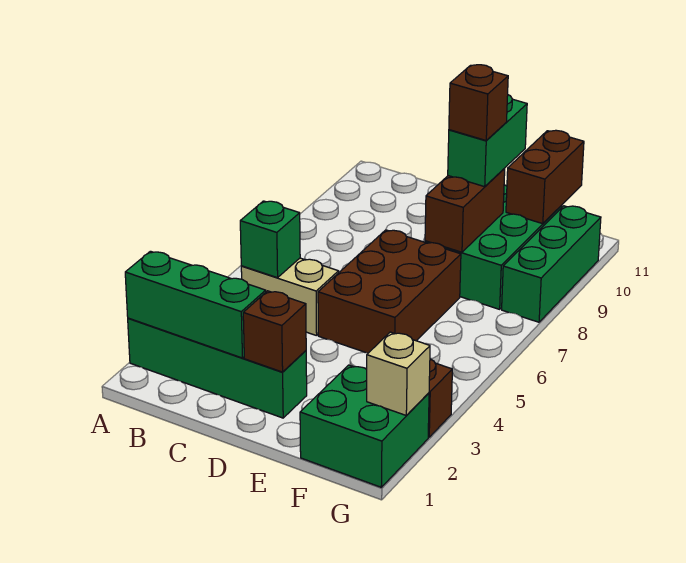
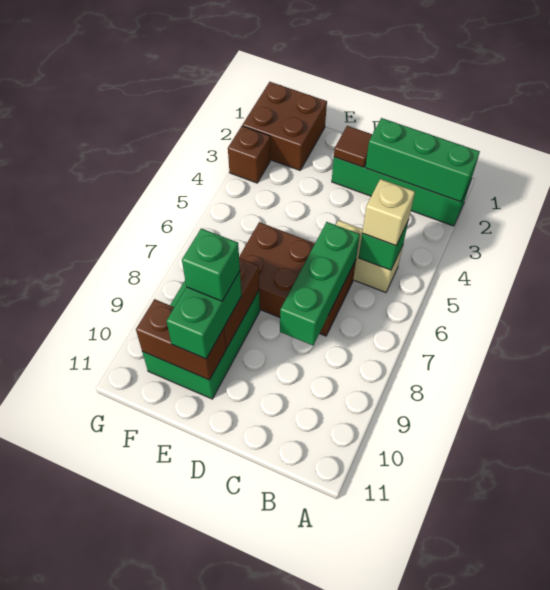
brown 1x1 brick [243,291,306,372] -> brown 1x1 tile [334,126,372,167]
brown 2x3 brick [318,230,461,353] -> brown 2x3 brick turned to [239,222,356,336]
brown 1x1 brick [449,65,508,141] -> green 1x1 brick [182,228,240,301]
green 2x2 brick [300,365,429,487] -> brown 2x2 brick [242,82,327,170]
brown 1x2 brick [506,130,584,224] -> brown 1x2 brick turned to [136,299,226,380]
tan 1x1 brick [367,332,430,416] -> tan 1x1 brick moved to [362,179,415,246]
green 1x3 brick [502,206,601,322] -> green 1x3 brick moved to [280,222,360,345]

